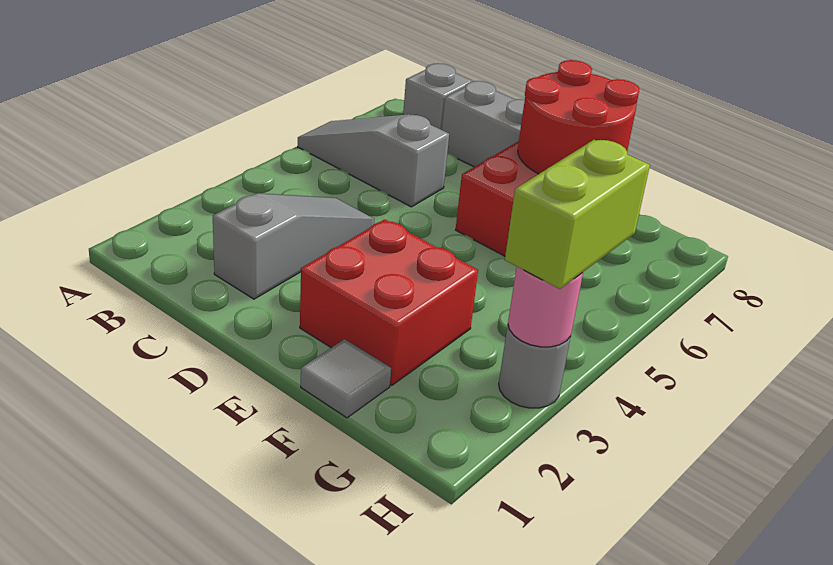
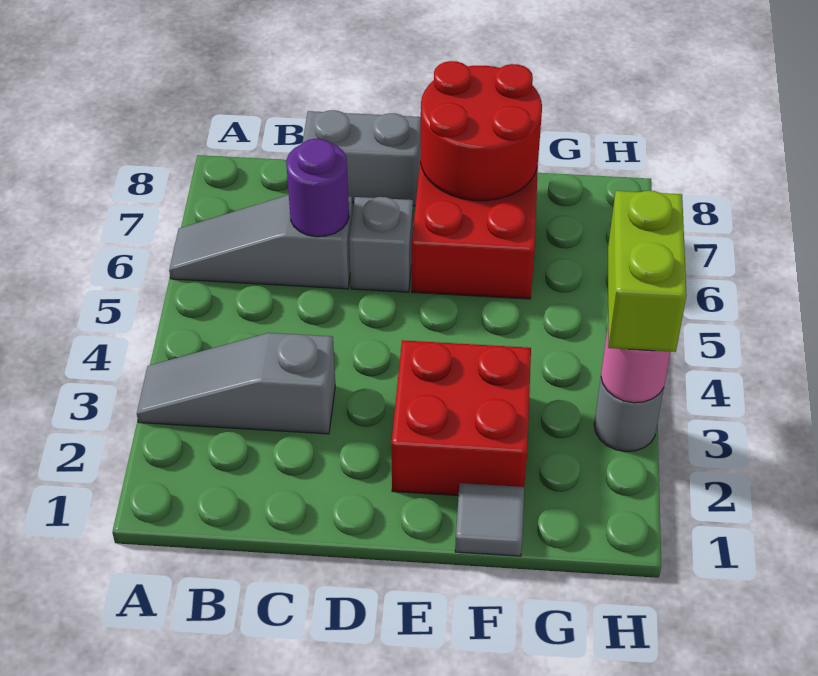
grey 1x1 brick [403,63,472,130] -> grey 1x1 brick moved to [349,197,413,292]
grey 1x3 slope [213,193,374,299] -> grey 1x3 slope turned to [137,333,335,434]
none -> purple 1x1 round brick [286,139,349,237]

